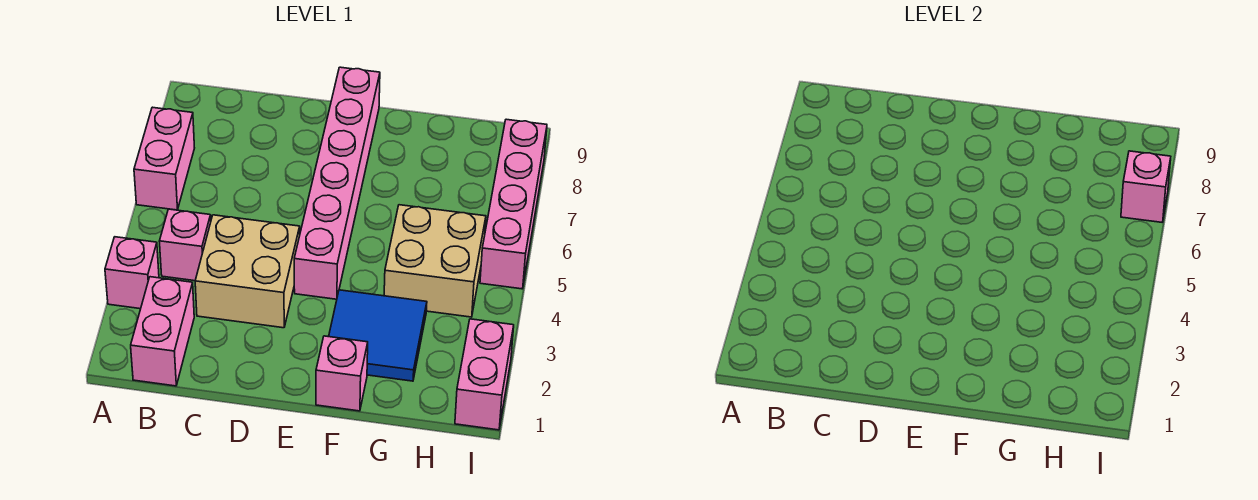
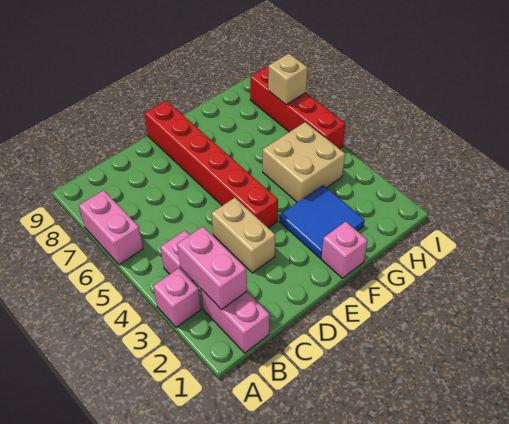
tan 2x2 brick [195,215,300,328] -> tan 1x2 brick [212,198,275,273]
pink 1x6 brick [294,67,380,299] -> red 1x6 brick [145,101,278,228]
pink 1x2 brick [455,319,514,430] -> pink 1x2 brick moved to [177,227,247,309]
pink 1x4 brick [480,119,547,289] -> red 1x4 brick [250,66,345,149]
pink 1x1 brick [1121,151,1171,222] -> tan 1x1 brick [268,54,308,105]

